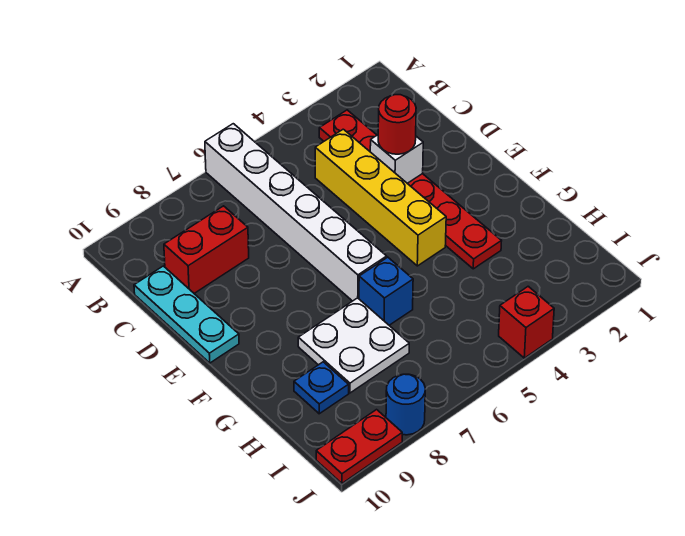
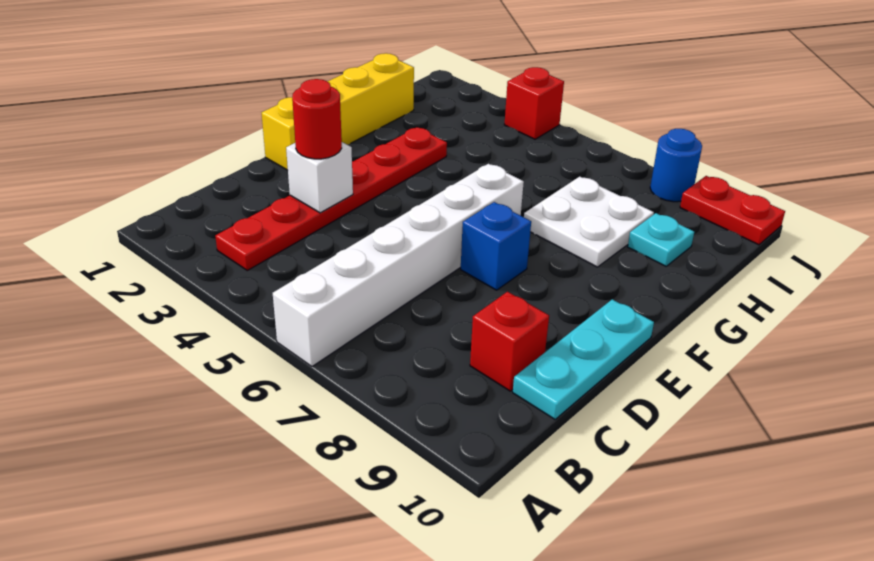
yellow 1x4 brick [315,129,446,266] -> yellow 1x4 brick moved to [262,53,414,170]
red 1x2 brick [164,206,249,293] -> red 1x1 brick [470,292,549,391]
blue 1x1 brick [359,257,413,325] -> blue 1x1 brick moved to [461,202,531,290]
blue 1x1 plate [294,362,349,414] -> cyan 1x1 plate [628,213,694,266]

